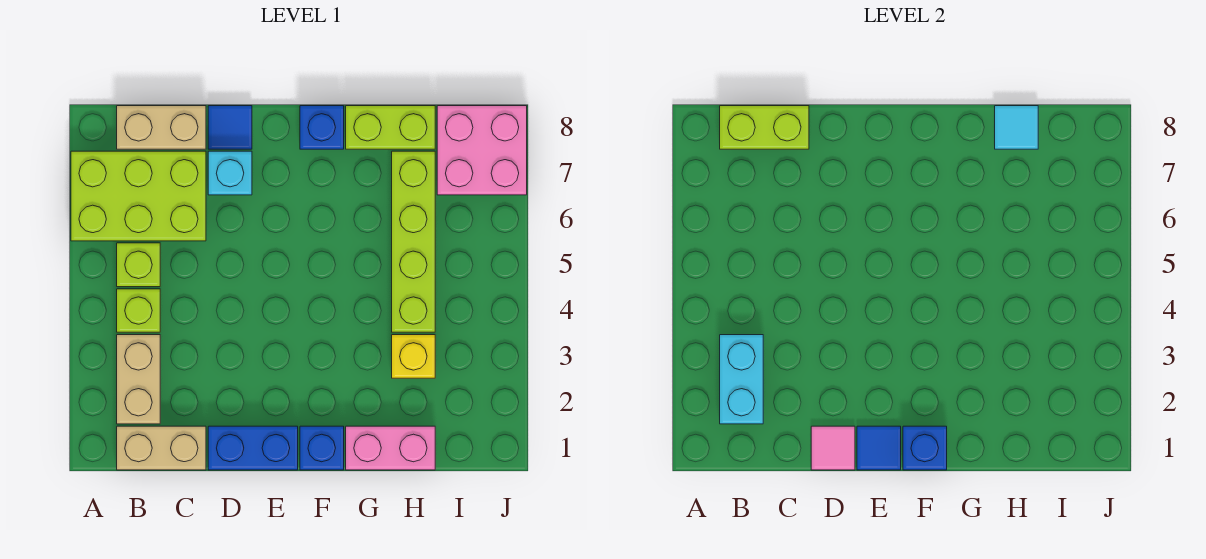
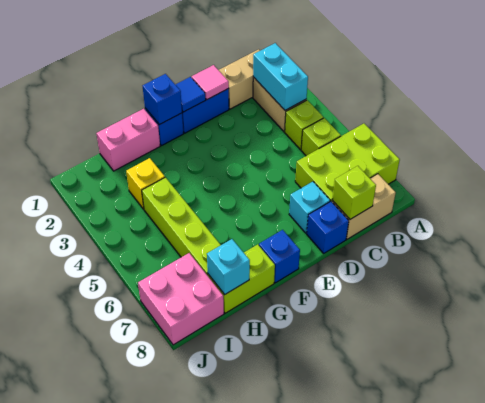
lime 1x2 brick [720,106,809,149] -> lime 1x1 brick [332,166,376,219]
blue 1x1 tile [208,106,252,149] -> blue 1x1 brick [307,202,349,253]
cyan 1x1 tile [995,106,1038,149] -> cyan 1x1 brick [207,239,250,295]

